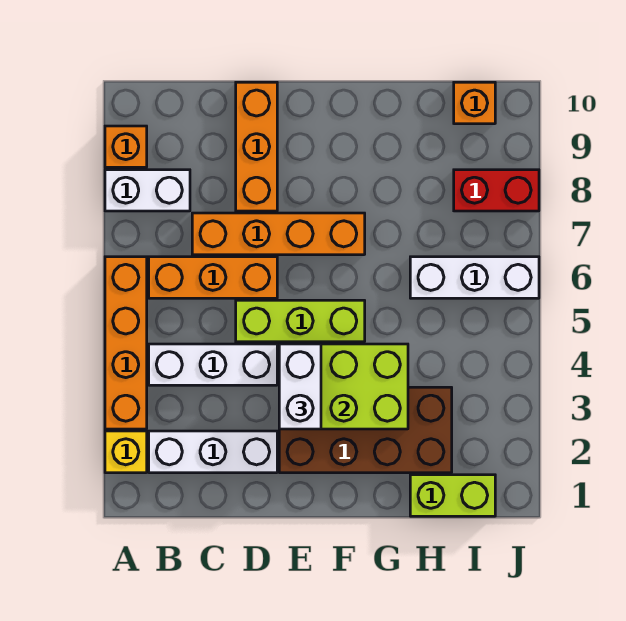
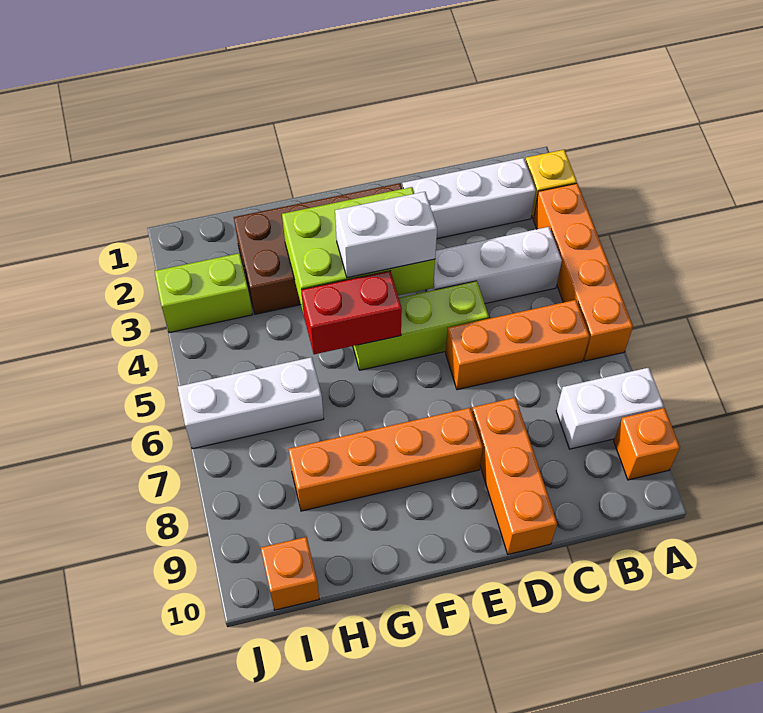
orange 1x4 brick [192,213,365,255] -> orange 1x4 brick moved to [288,408,483,511]
white 1x2 brick [279,344,321,429] -> white 1x2 brick turned to [335,192,437,278]
lime 1x2 brick [410,475,495,516] -> lime 1x2 brick moved to [155,253,253,333]
red 1x2 brick [454,170,539,211] -> red 1x2 brick moved to [301,271,402,354]

